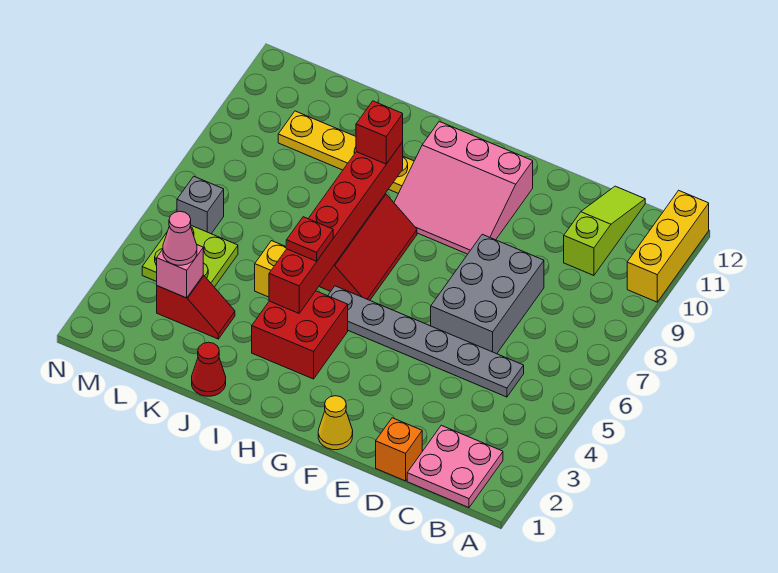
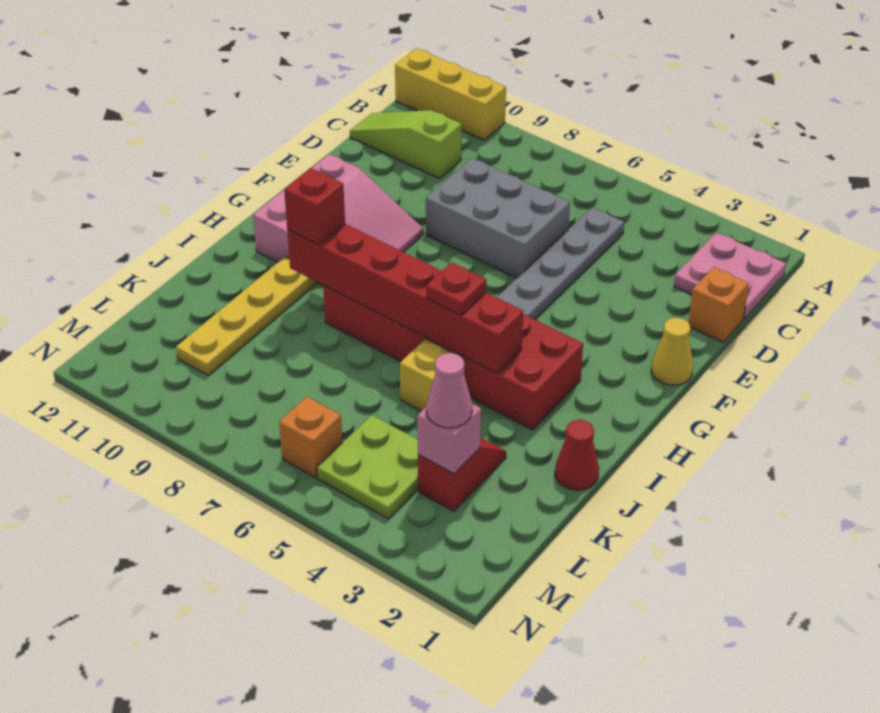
grey 1x1 brick [177,176,224,234] -> orange 1x1 brick [279,397,342,478]

